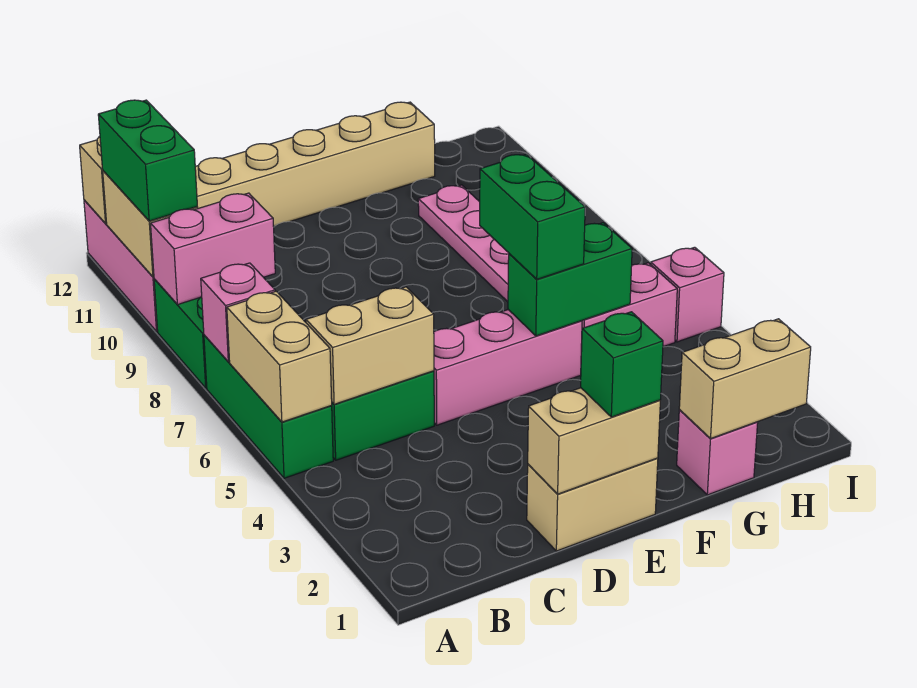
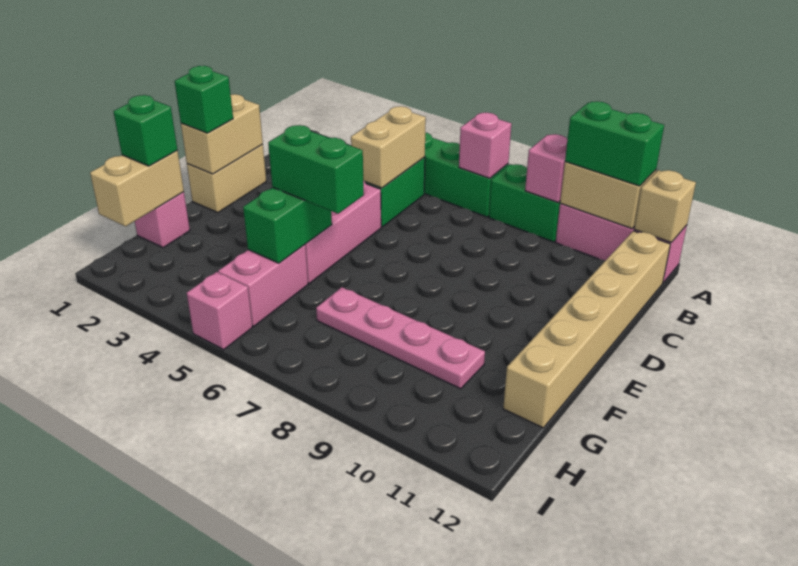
tan 1x2 brick [227,291,332,422] -> none
pink 1x2 brick [150,193,275,305] -> pink 1x1 brick [525,134,567,203]
none -> green 1x1 brick [113,95,177,166]

